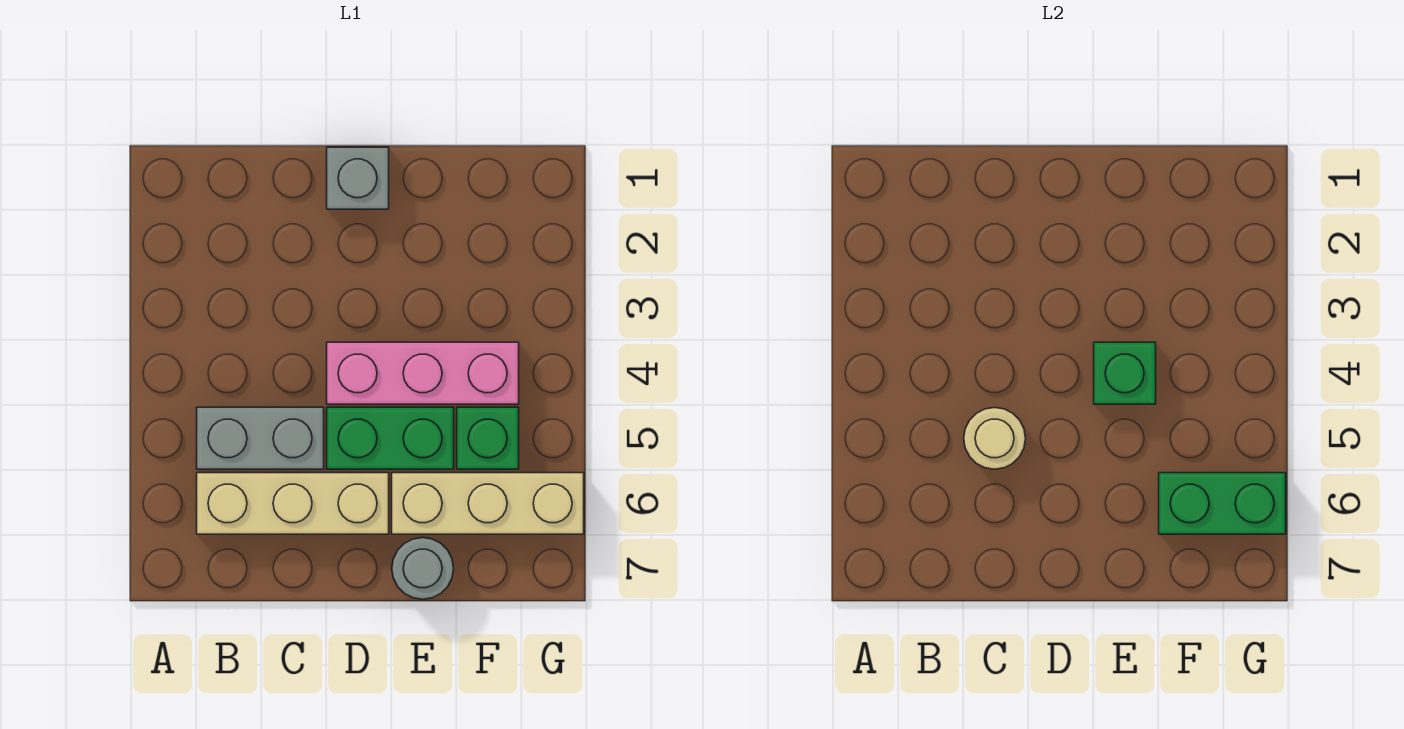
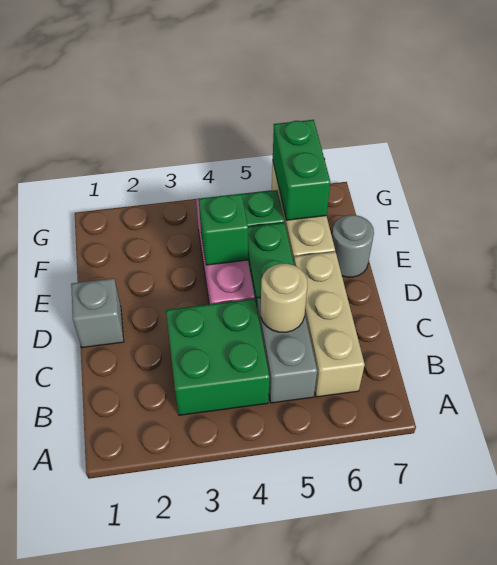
none -> green 2x2 brick [166,299,270,415]

